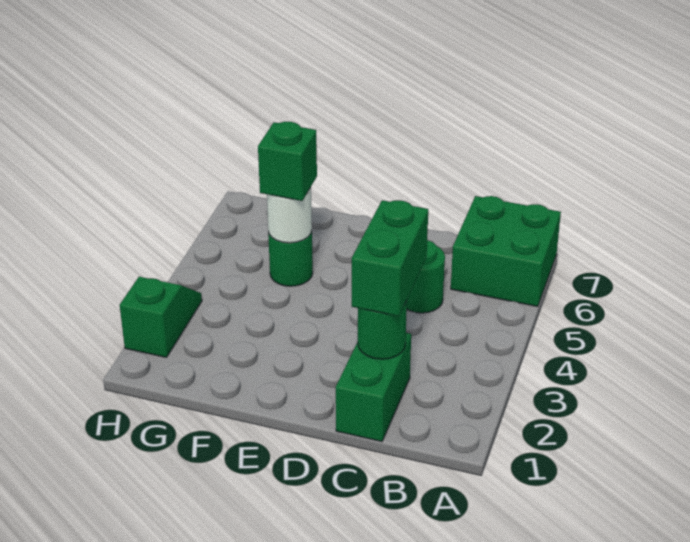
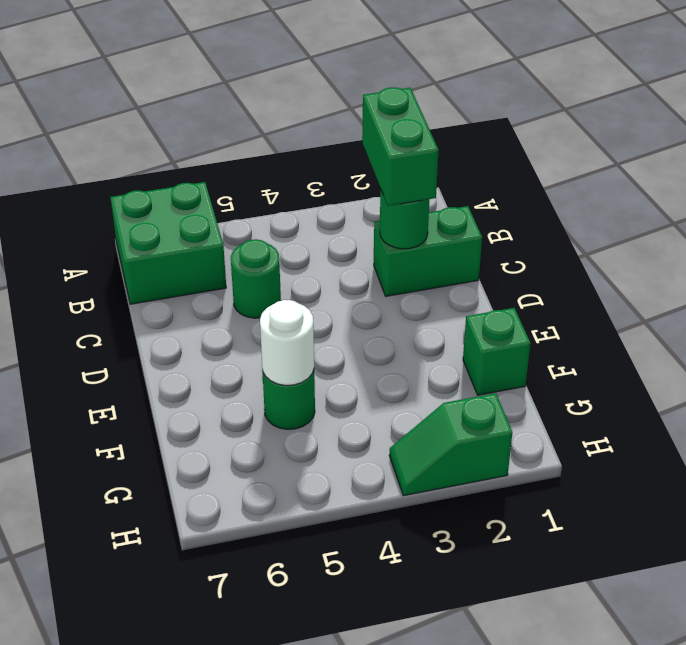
green 1x2 brick [352,200,428,316] -> green 1x2 brick turned to [362,87,439,206]
green 1x1 brick [258,122,317,201] -> green 1x1 brick moved to [463,308,530,395]

